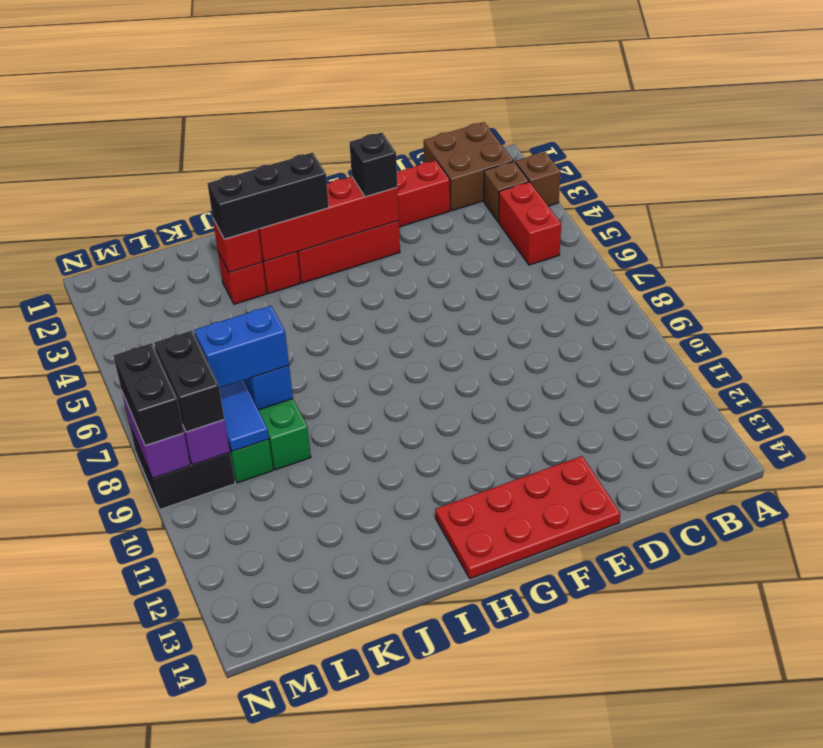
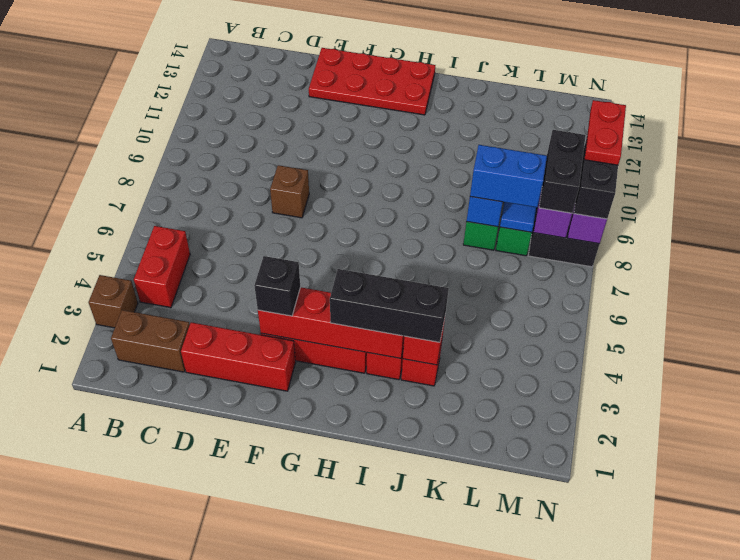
brown 2x2 brick [424,122,513,211] -> brown 1x2 brick [111,310,190,372]
brown 1x1 brick [484,161,529,222] -> brown 1x1 brick moved to [270,165,309,218]
none -> red 1x2 plate [584,100,626,165]

